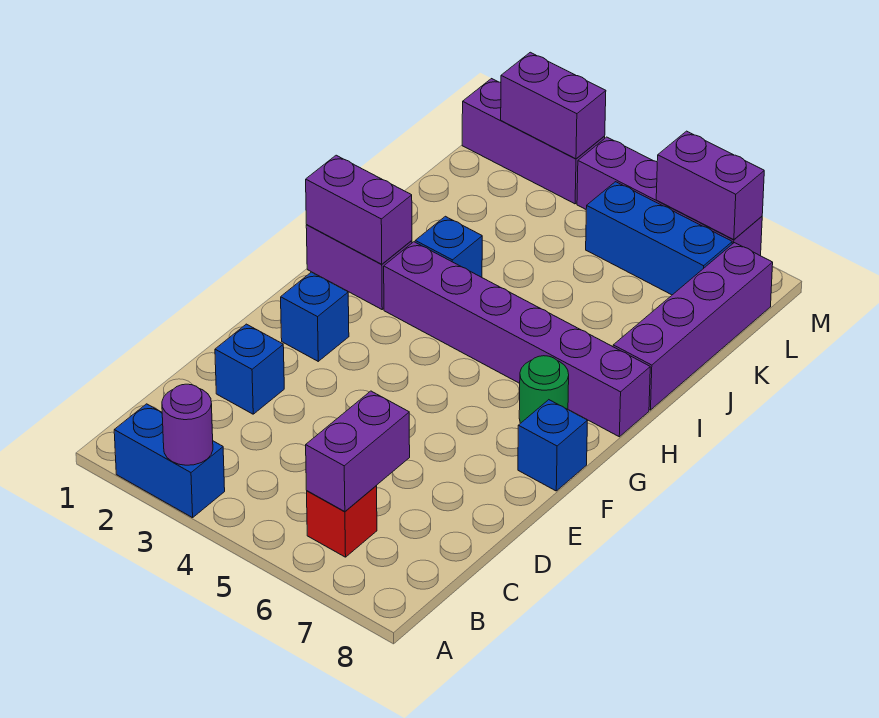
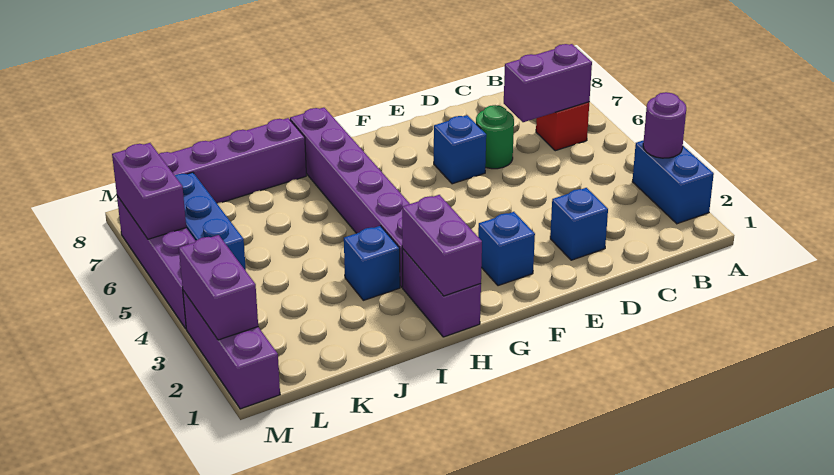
blue 1x1 brick [518,400,587,491] -> blue 1x1 brick moved to [434,115,486,184]
green 1x1 round brick [519,356,569,423] -> green 1x1 round brick moved to [476,105,514,169]

